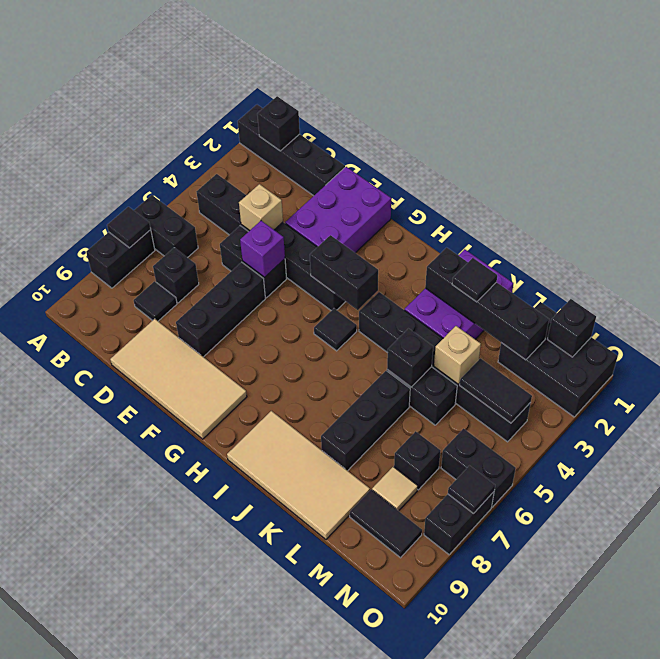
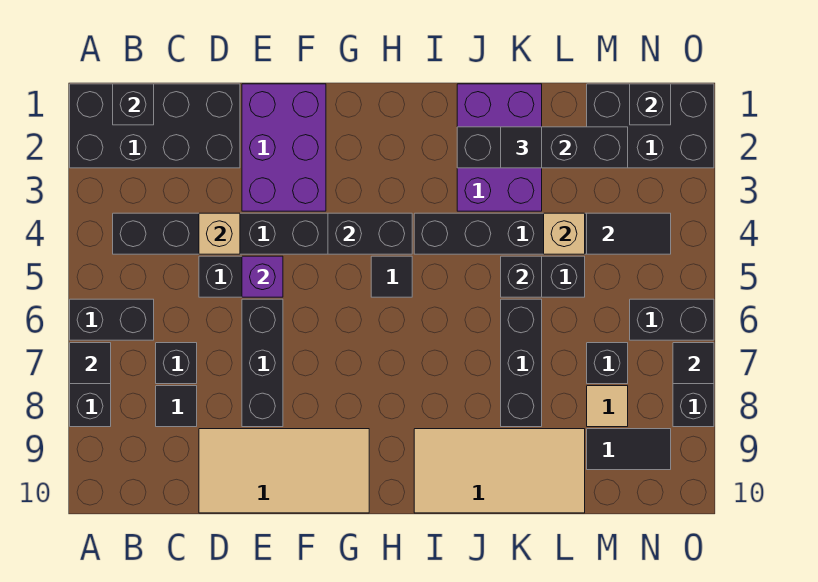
black 1x4 brick [238,105,345,196] -> black 2x4 brick [70,84,240,168]

